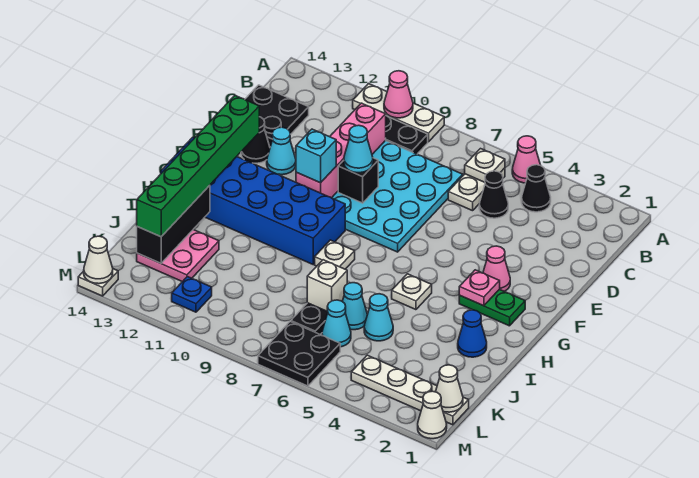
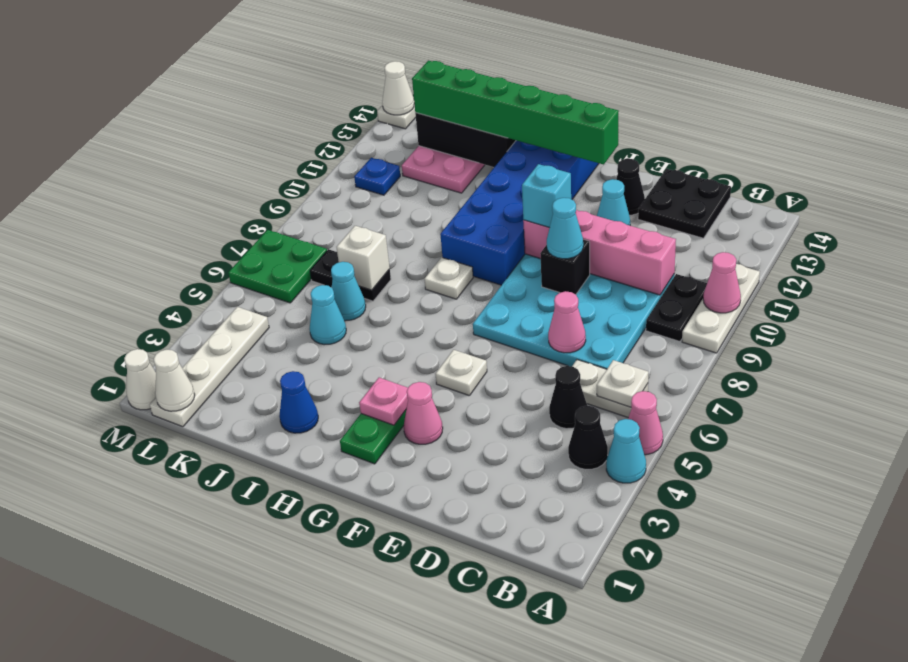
none -> pink 1x1 cone [548,291,586,353]
white 1x1 plate [392,274,432,310] -> white 1x1 plate moved to [436,350,487,396]
cyan 1x1 cone [322,300,351,347] -> cyan 1x1 cone moved to [606,419,646,483]
black 2x2 plate [258,322,340,386] -> green 2x2 plate [228,230,327,303]

